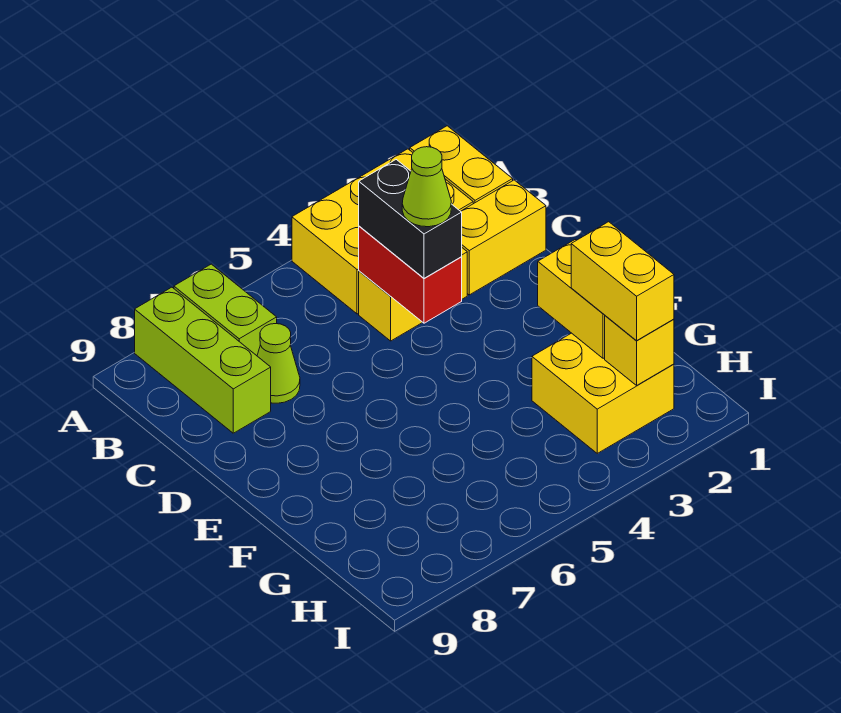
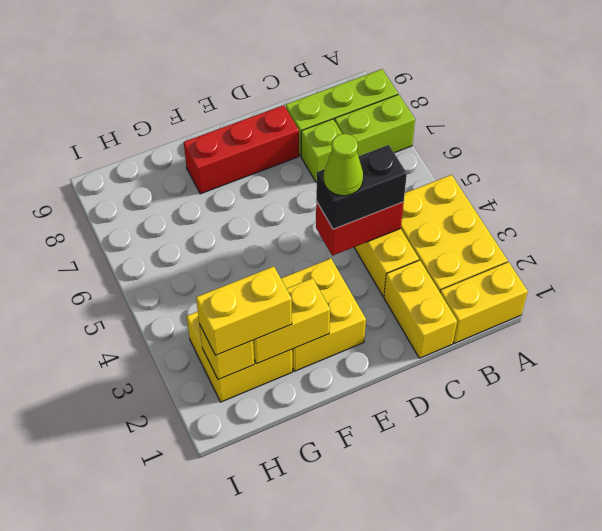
lime 1x1 cone [257,324,300,403] -> lime 1x1 brick [301,119,342,183]
none -> red 1x3 brick [184,105,299,194]
none -> yellow 2x2 brick [281,259,366,371]

